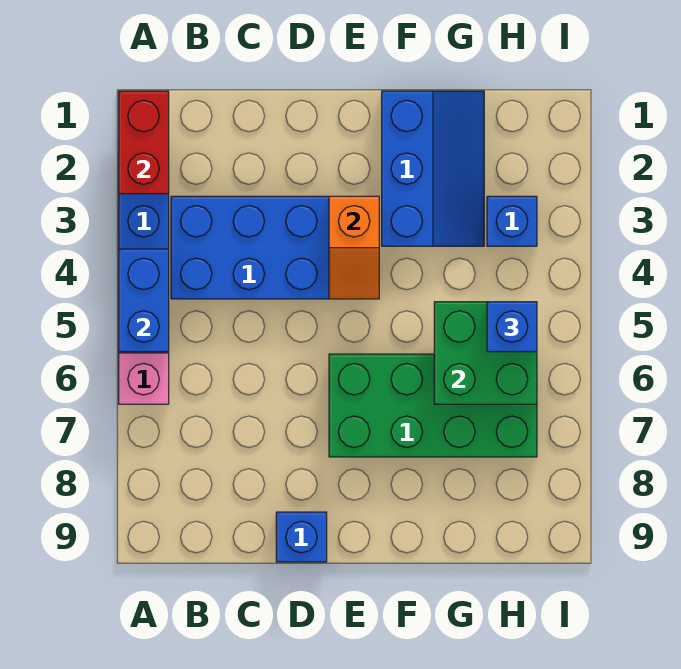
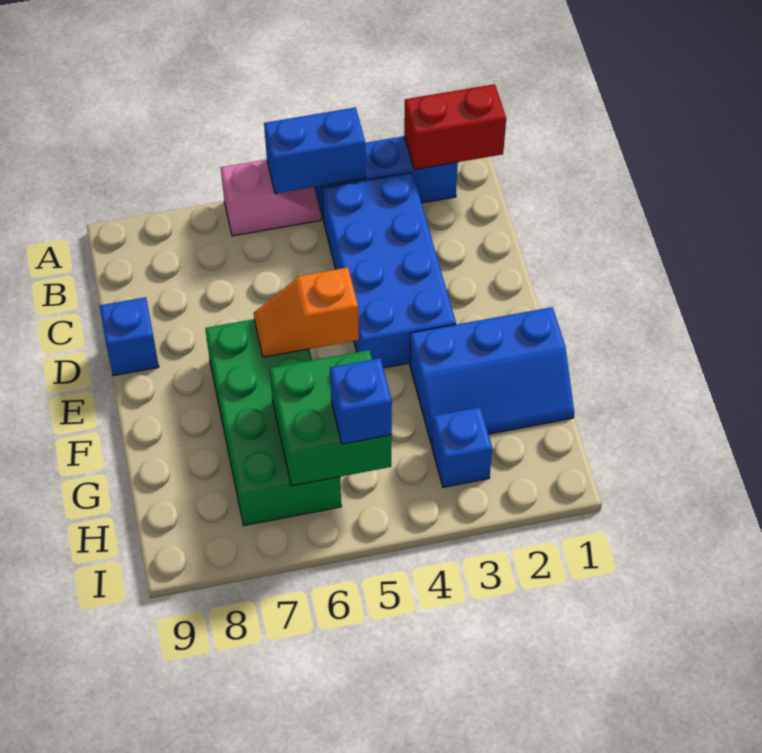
orange 1x2 slope [329,196,379,299] -> orange 1x2 slope moved to [254,267,359,357]

